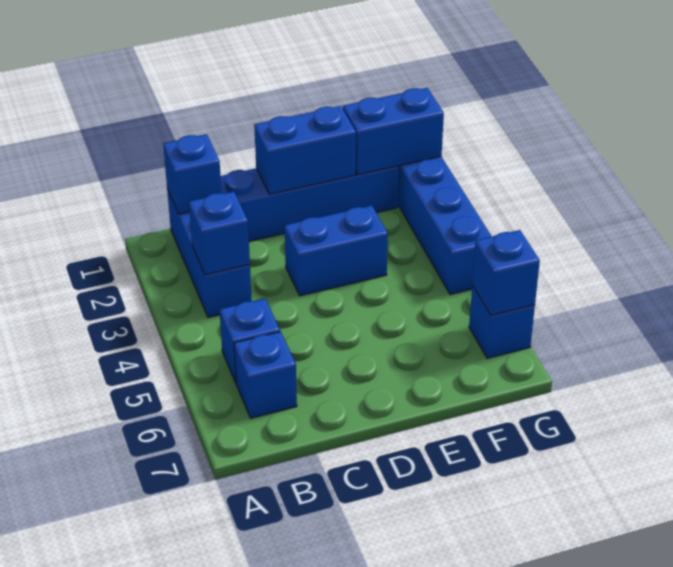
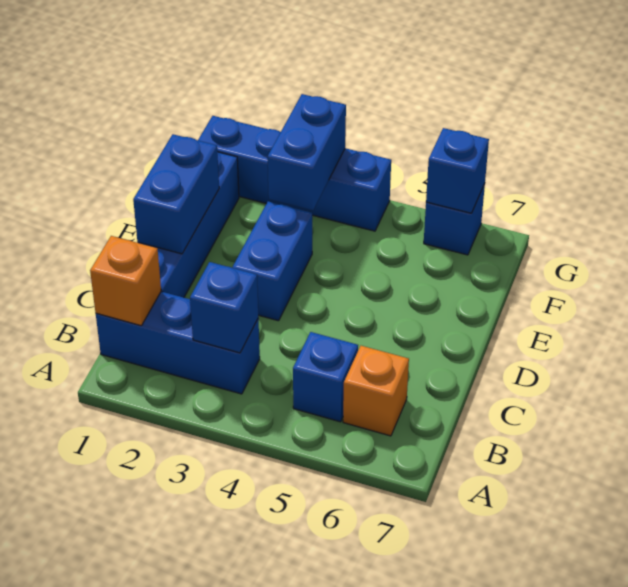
blue 1x1 brick [163,134,221,214] -> orange 1x1 brick [90,236,161,326]
blue 1x1 brick [234,332,297,418] -> orange 1x1 brick [343,346,409,436]
blue 1x2 brick [343,88,444,175] -> blue 1x2 brick moved to [268,94,346,210]

